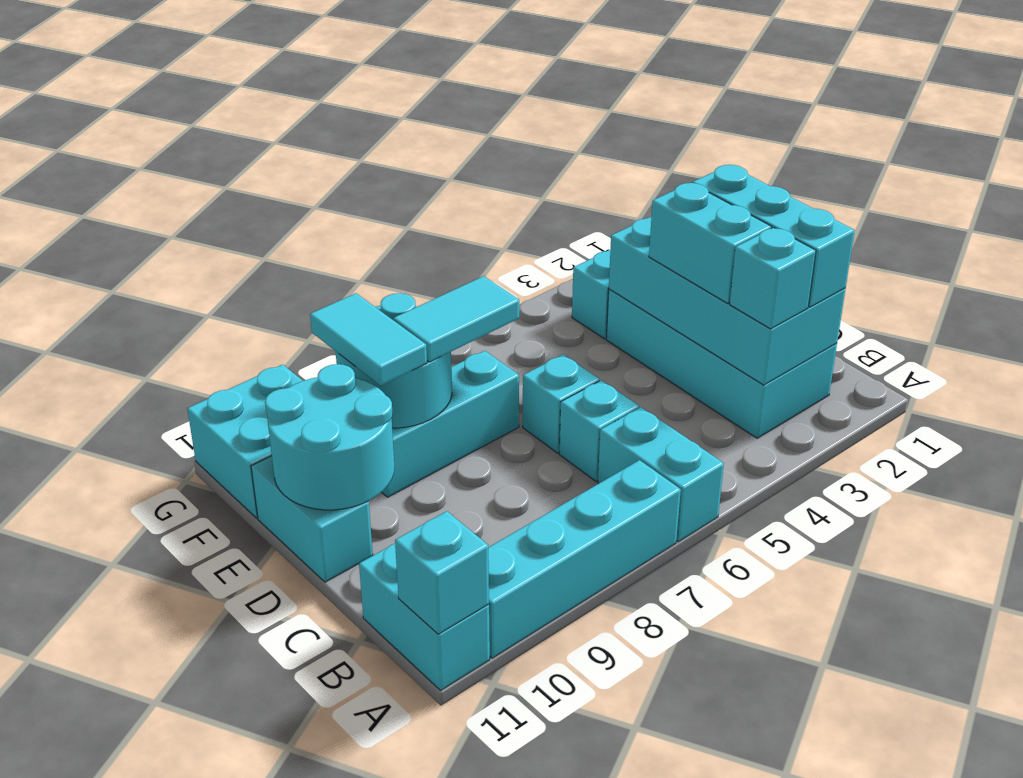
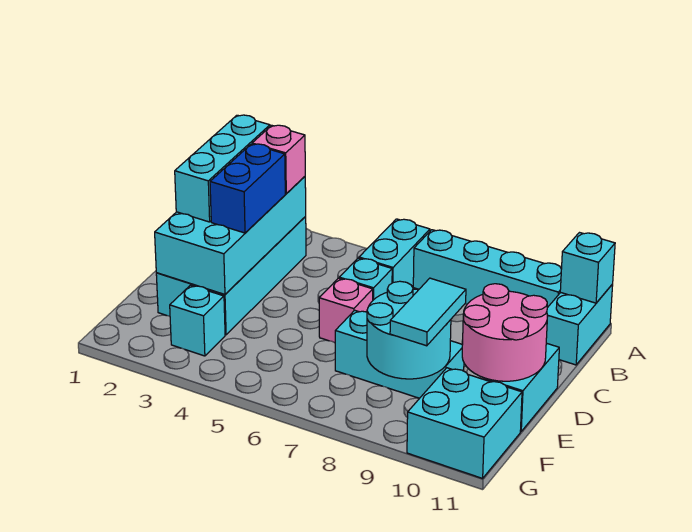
cyan 1x1 brick [730,228,816,329] -> pink 1x1 brick [252,125,305,194]
cyan 1x2 brick [649,183,772,303] -> blue 1x2 brick [210,144,285,233]
cyan 1x1 brick [523,355,599,453] -> pink 1x1 brick [319,278,373,343]
cyan 2x2 round brick [265,364,394,510] -> pink 2x2 round brick [462,284,548,381]
cyan 1x2 tile [394,276,519,362] -> none

